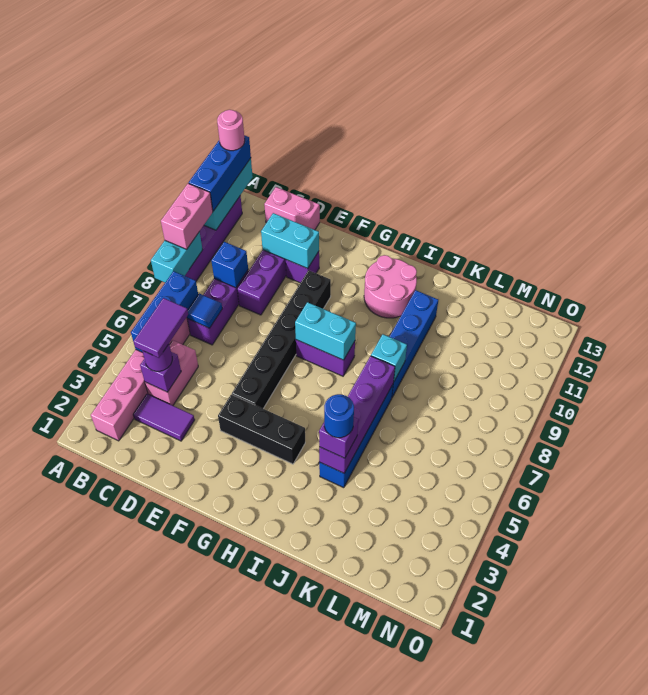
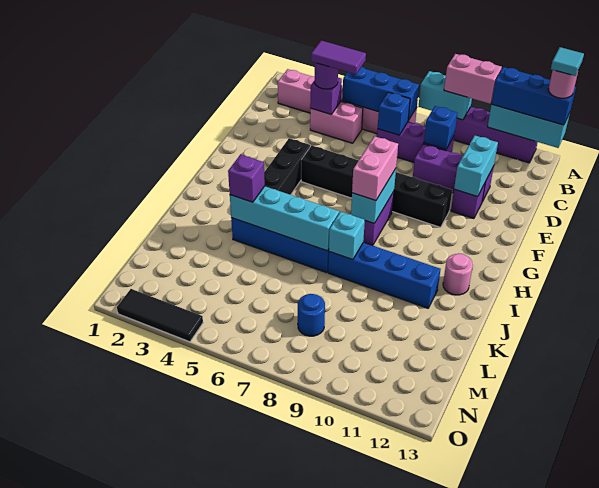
none -> cyan 1x1 tile [551,47,584,76]
purple 1x2 tile [133,394,195,441] -> none
blue 1x1 tile [187,294,222,328] -> blue 1x1 brick [378,92,410,135]
pink 1x2 brick [264,187,320,230] -> pink 1x2 brick moved to [352,136,398,201]
pink 2x2 round brick [364,255,417,318] -> pink 1x1 round brick [443,253,473,295]
purple 1x4 brick [319,356,395,473] -> cyan 1x4 brick [230,186,339,251]
blue 1x1 round brick [324,394,354,438] -> blue 1x1 round brick moved to [298,294,325,336]
none -> black 1x3 tile [117,289,203,342]

